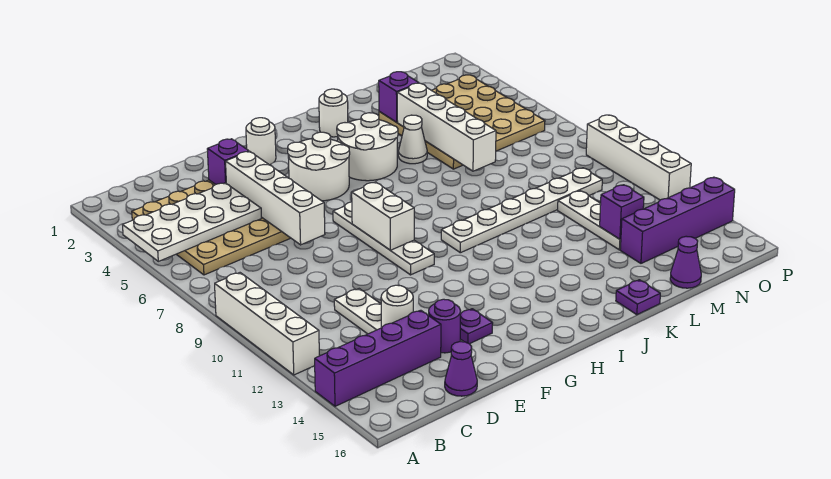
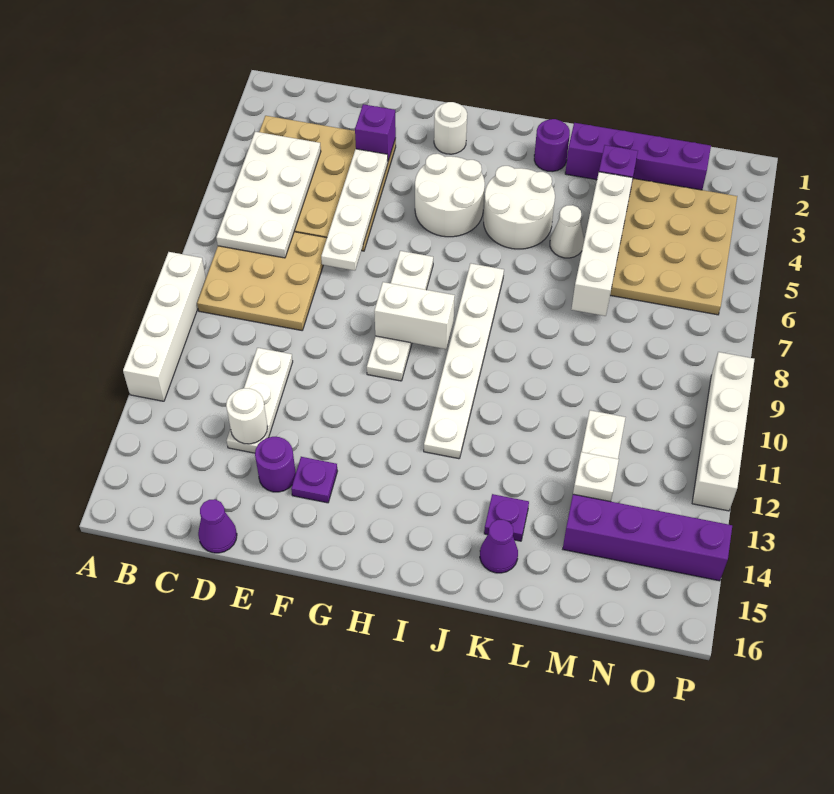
white 2x4 plate [123,183,261,261] -> white 2x4 plate turned to [216,132,321,258]
purple 1x4 brick [315,310,441,406] -> purple 1x4 brick moved to [565,123,711,190]
none -> tan 3x3 plate [197,232,327,330]
white 1x4 brick [226,151,325,245] -> white 1x4 plate [321,149,388,271]
white 1x2 brick [352,182,414,250] -> white 1x2 brick turned to [374,282,455,349]
white 1x6 plate [441,168,602,253] -> white 1x6 plate turned to [424,263,504,459]
white 1x1 round brick [319,89,348,137] -> purple 1x1 round brick [534,119,570,172]
purple 1x1 plate [616,280,660,315] -> purple 1x1 plate moved to [484,494,529,541]
purple 1x1 brick [600,185,644,239] -> white 1x1 brick [573,452,619,502]
purple 1x1 cone [670,236,701,288] -> purple 1x1 cone moved to [480,520,518,573]

